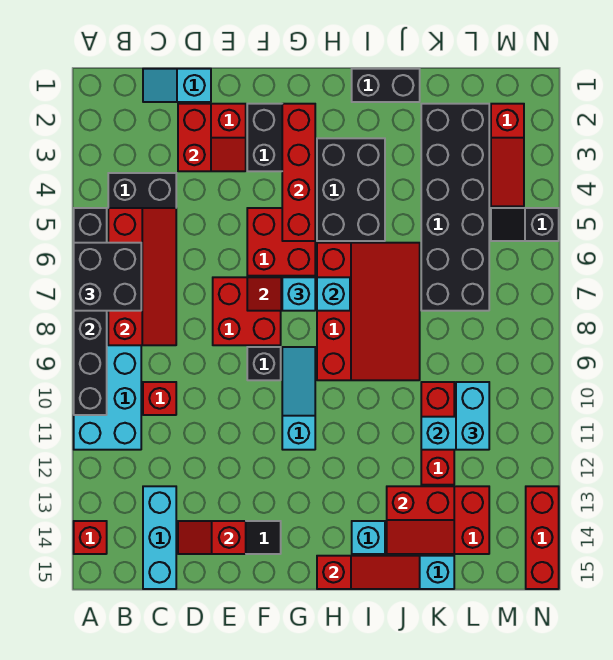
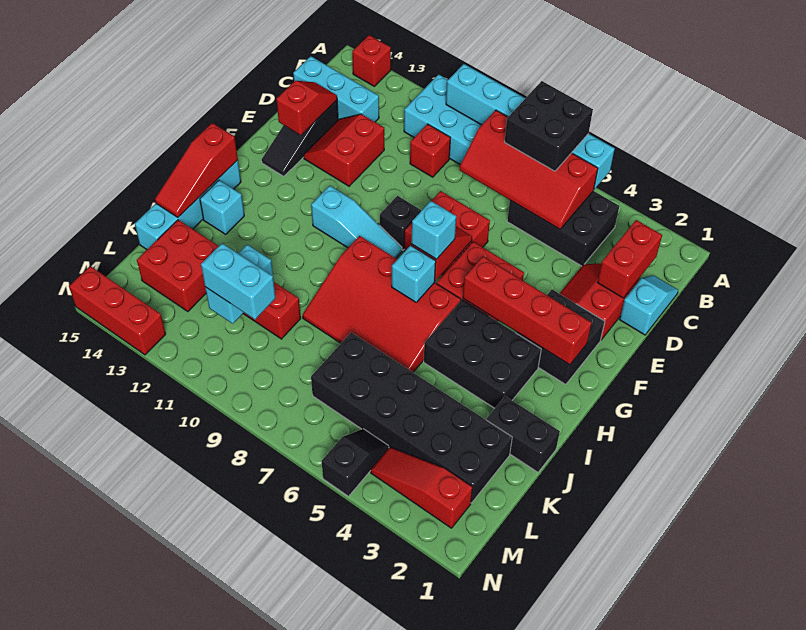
black 1x6 brick [74,208,107,415] -> cyan 1x6 brick [446,64,615,189]
red 1x2 brick [178,104,211,171] -> red 1x2 brick turned to [597,220,662,298]
black 1x2 brick [352,69,420,102] -> black 1x2 brick turned to [486,396,560,472]
red 2x2 slope [387,486,454,554] -> red 2x2 slope moved to [303,114,384,186]

